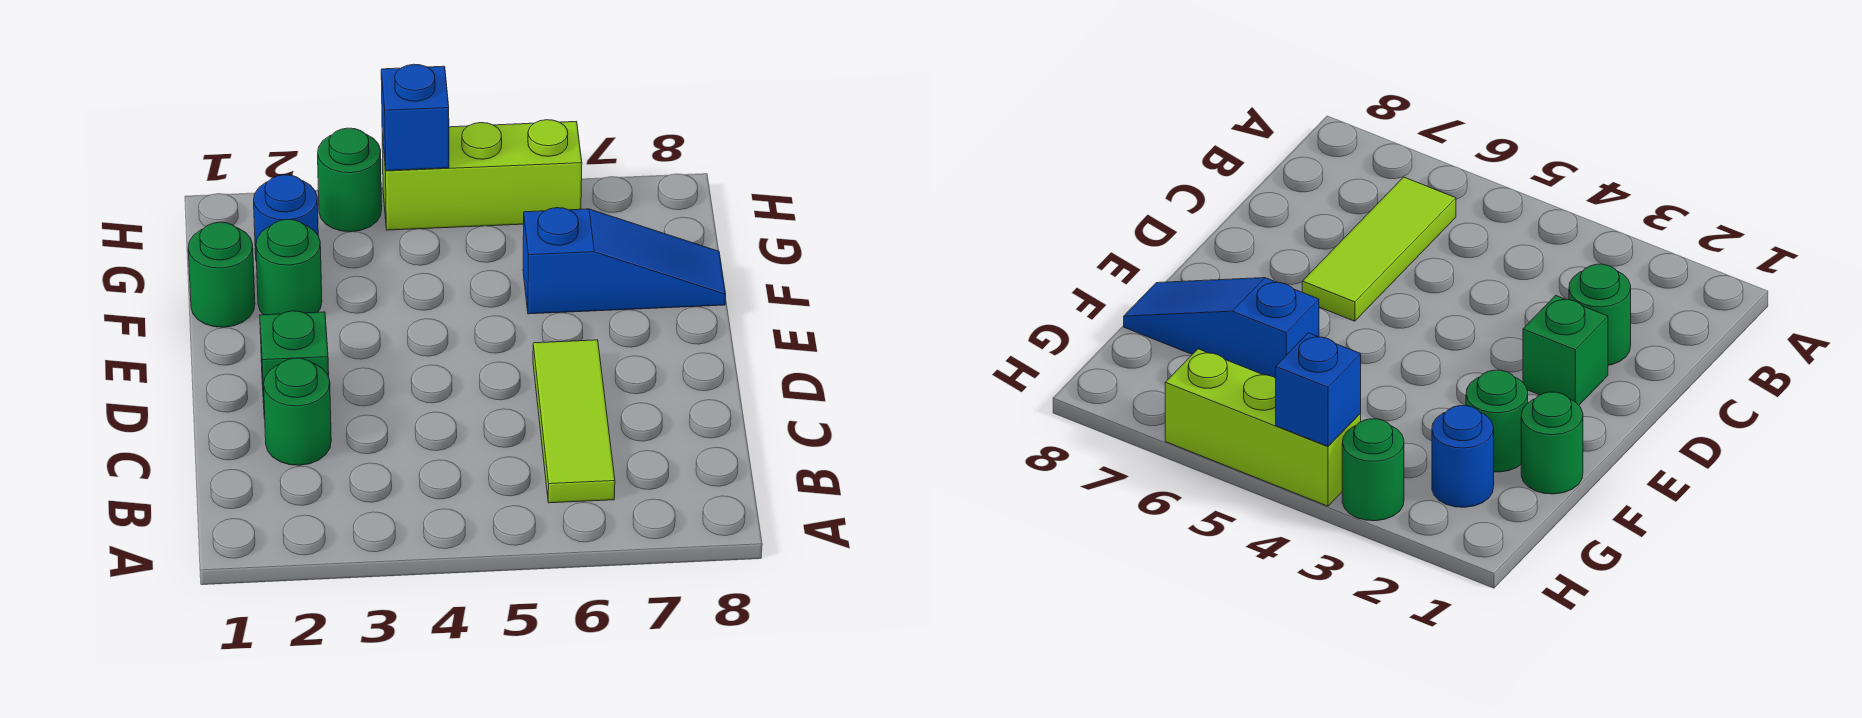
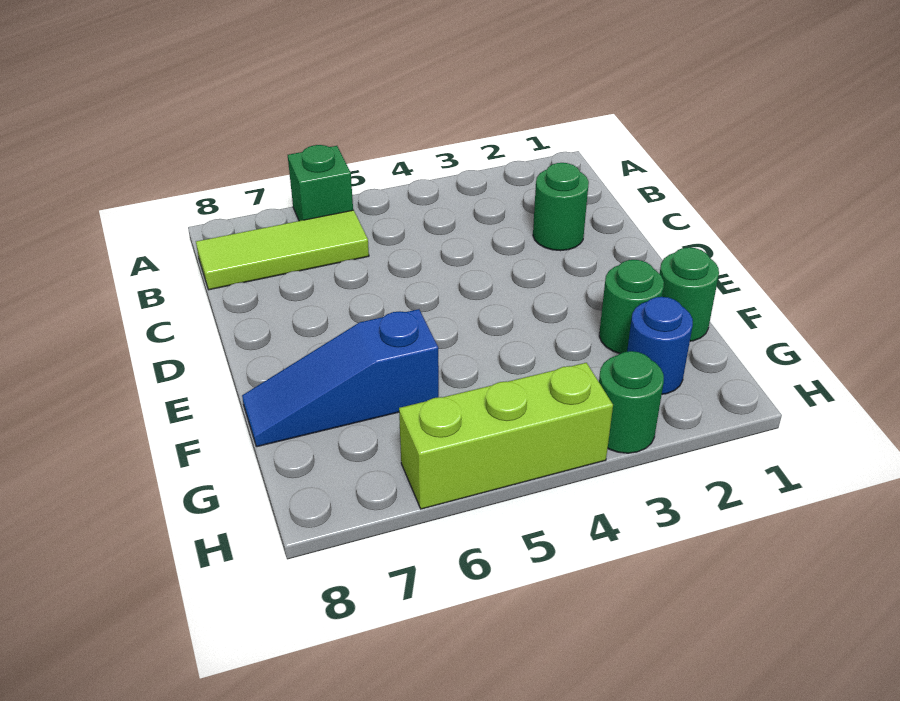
lime 1x3 tile [533,340,615,503] -> lime 1x3 tile turned to [196,210,369,290]
green 1x1 brick [260,311,329,419] -> green 1x1 brick moved to [288,145,353,221]
blue 1x1 brick [381,64,449,171] -> none

